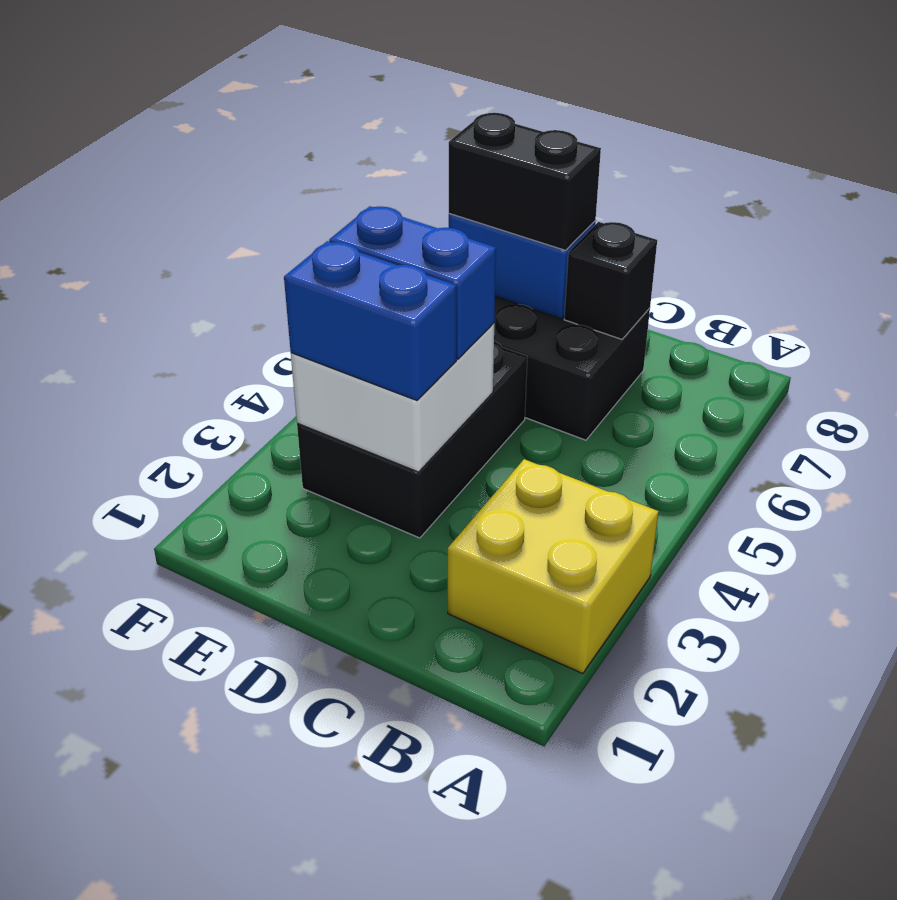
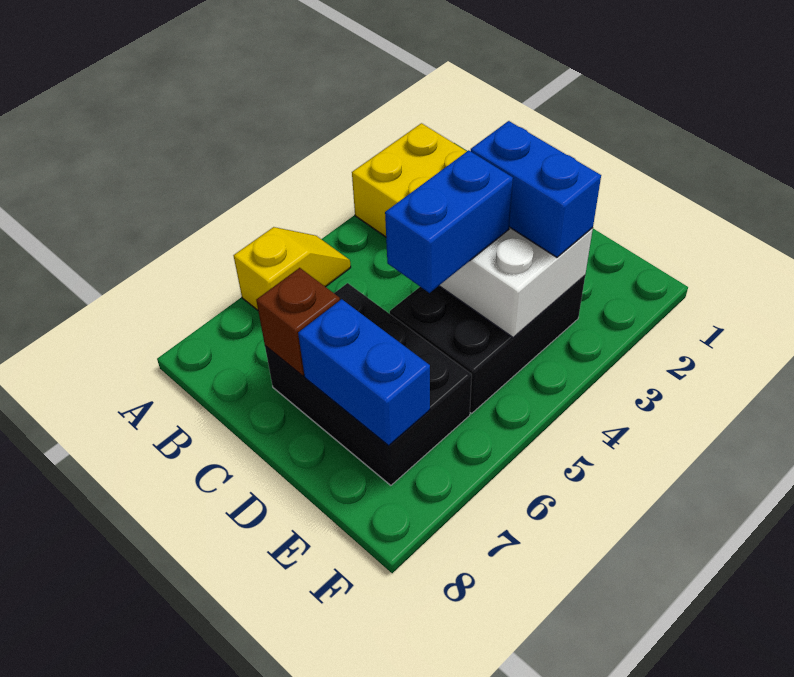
none -> yellow 1x2 slope [234,227,351,310]
black 1x1 brick [564,222,657,339] -> brown 1x1 brick [256,268,340,376]
blue 1x2 brick [329,206,496,359] -> blue 1x2 brick turned to [385,150,513,293]
black 1x2 brick [449,113,601,250] -> none

